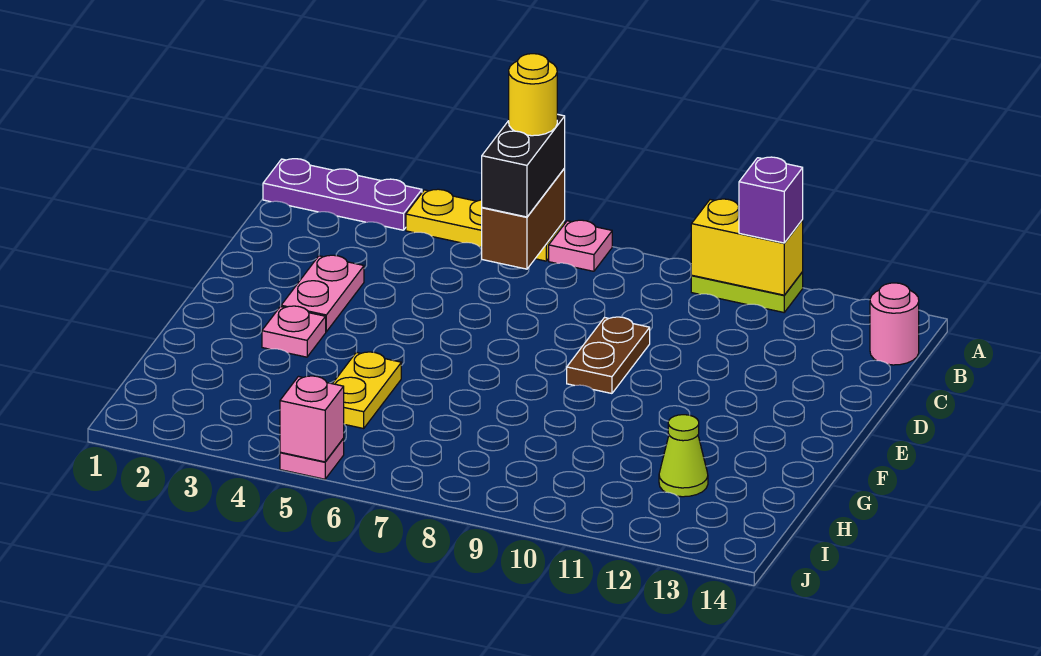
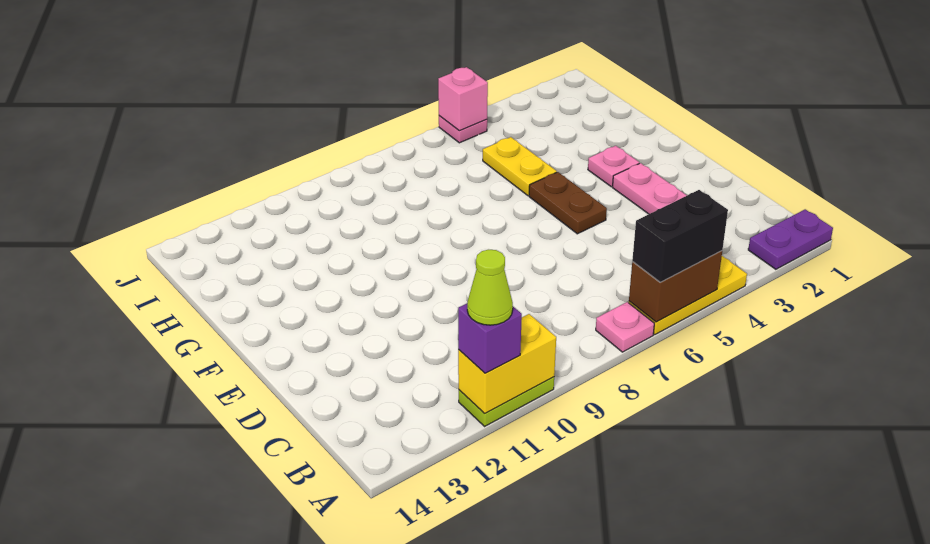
purple 1x3 plate [263,159,422,230] -> purple 1x2 plate [748,209,833,269]
brown 1x2 brick [482,169,565,269] -> brown 1x2 brick turned to [629,251,722,322]
black 1x2 brick [482,114,565,217] -> black 1x2 brick turned to [632,190,728,282]
yellow 1x1 round brick [509,54,557,136] -> none
pink 1x1 round brick [870,283,919,365] -> none
brown 1x2 plate [567,317,650,393] -> brown 1x2 plate moved to [529,172,607,234]
lime 1x1 cone [659,415,708,497] -> lime 1x1 cone moved to [467,250,513,325]

